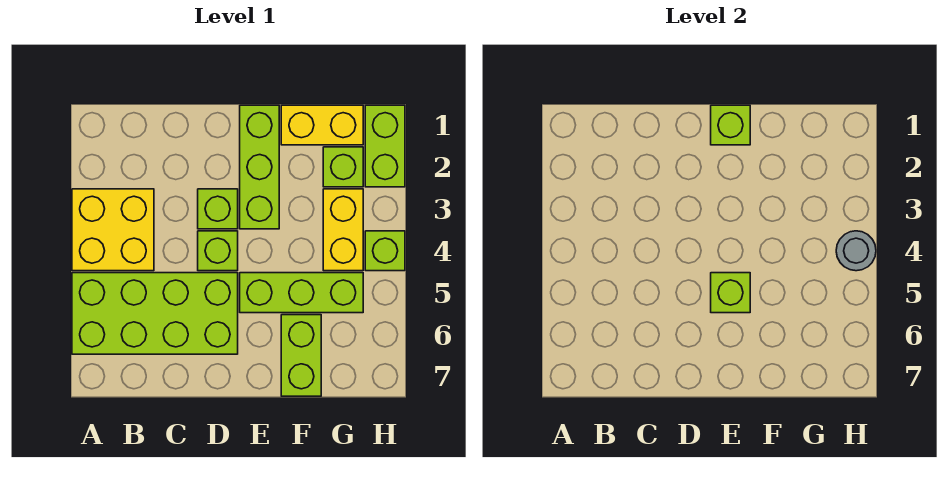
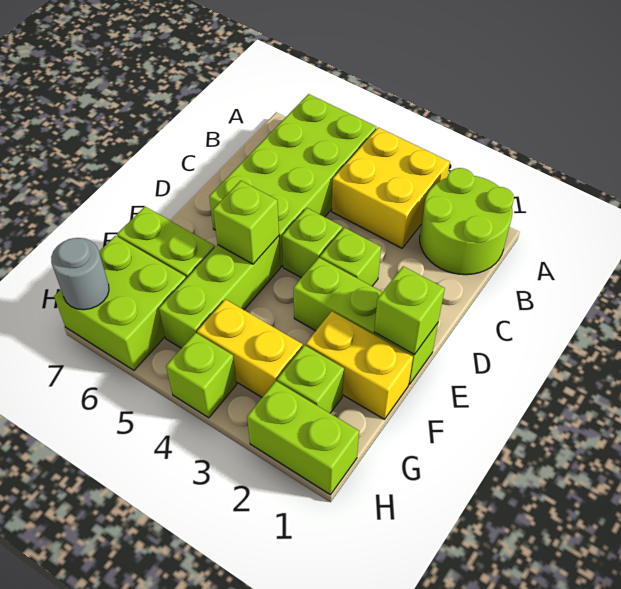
none -> lime 2x2 round brick [420,168,514,275]
yellow 1x2 brick [281,105,363,145] -> yellow 1x2 brick turned to [306,311,413,419]
none -> lime 2x2 brick [54,236,186,370]
grey 1x1 round brick [836,231,876,271] -> grey 1x1 round brick moved to [51,238,109,310]

